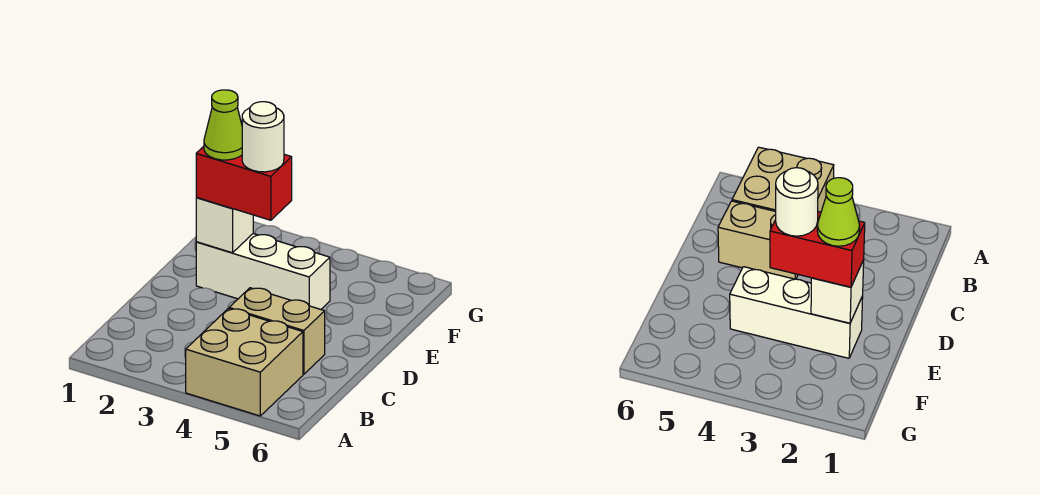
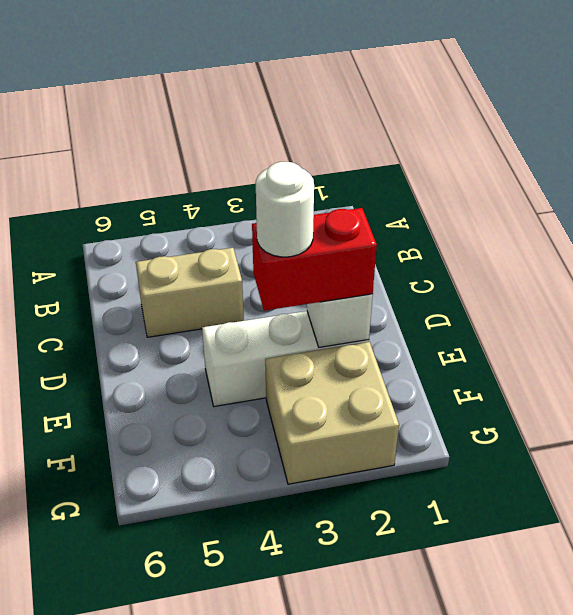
tan 2x2 brick [186,308,303,416] -> tan 2x2 brick moved to [265,342,399,484]
lime 1x1 cone [204,90,242,160] -> none

